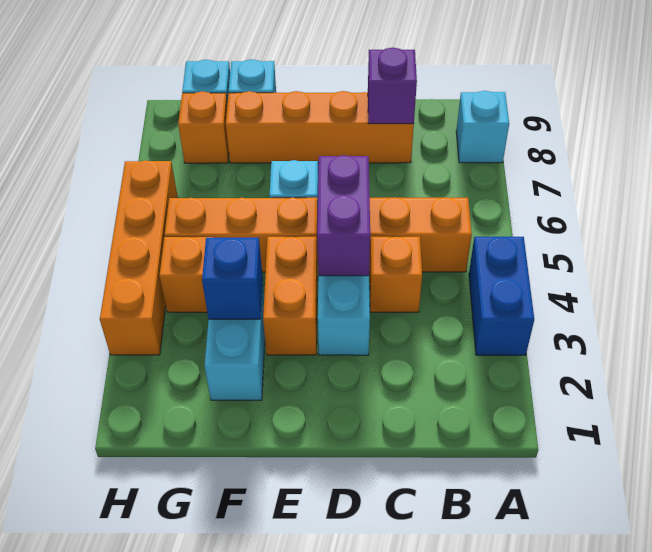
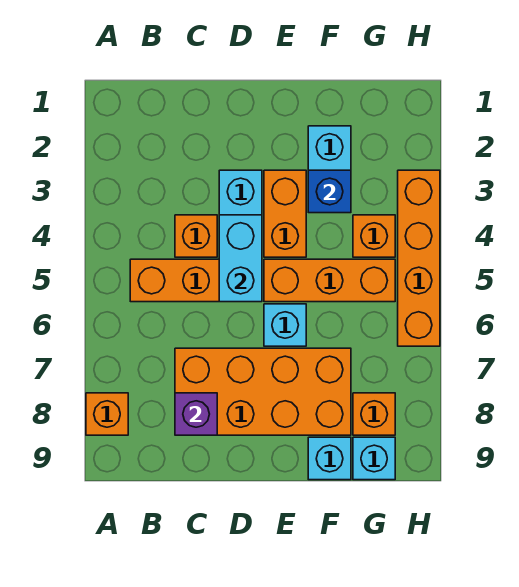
blue 1x2 brick [469,237,534,355] -> none
cyan 1x1 brick [456,91,509,163] -> orange 1x1 brick [86,393,128,435]
orange 1x4 brick [226,91,414,163] -> orange 2x4 brick [175,348,351,435]
purple 1x2 brick [317,155,370,276] -> cyan 1x2 brick [219,215,262,302]

